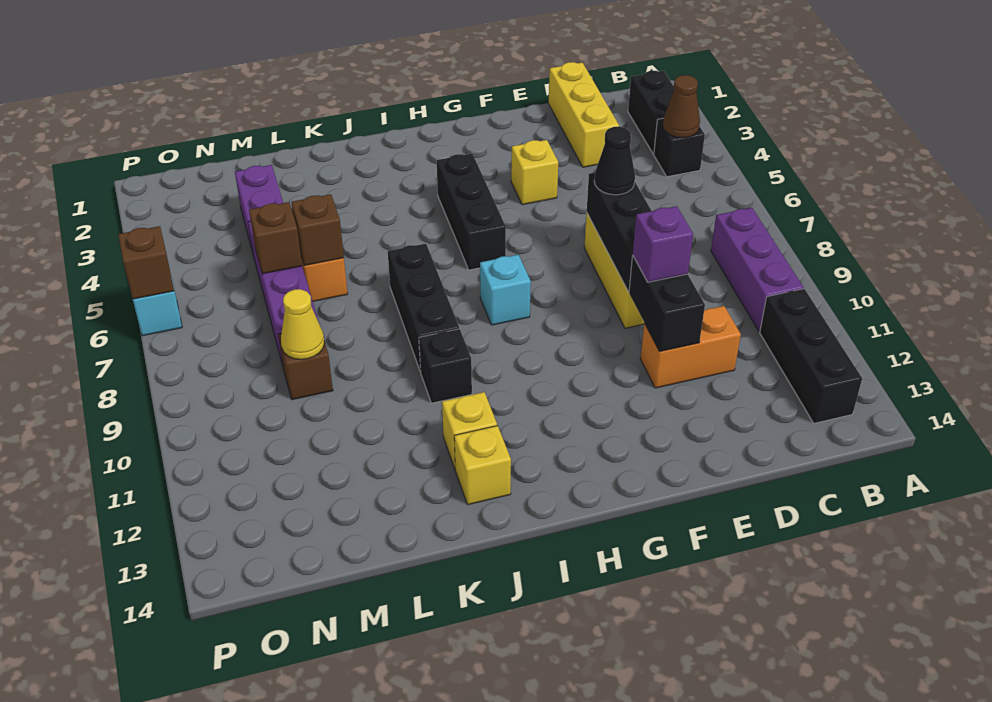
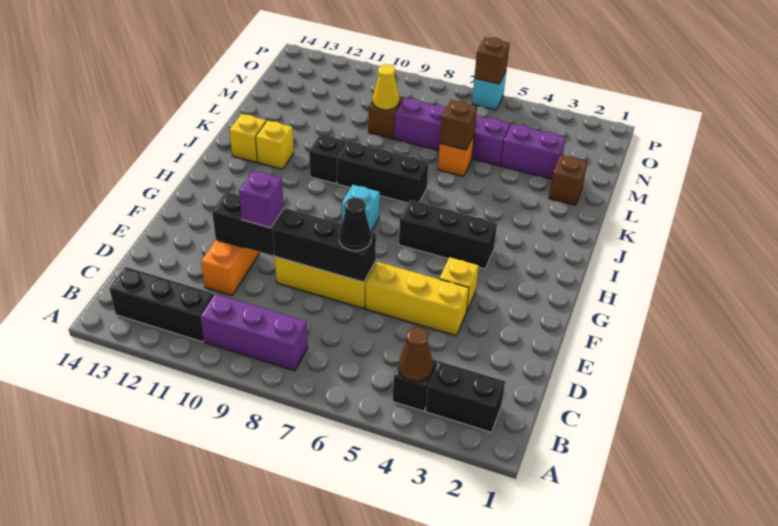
yellow 1x3 brick [549,62,619,167] -> yellow 1x3 brick moved to [365,262,469,336]
brown 1x1 brick [249,202,302,274] -> brown 1x1 brick moved to [549,155,587,205]

